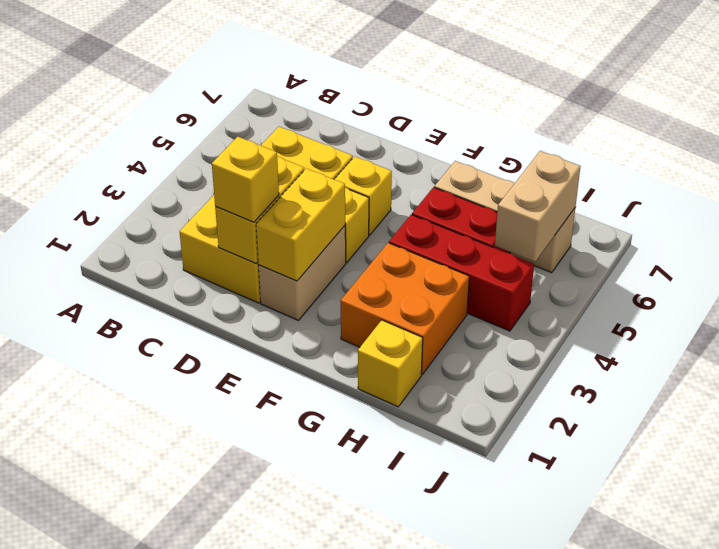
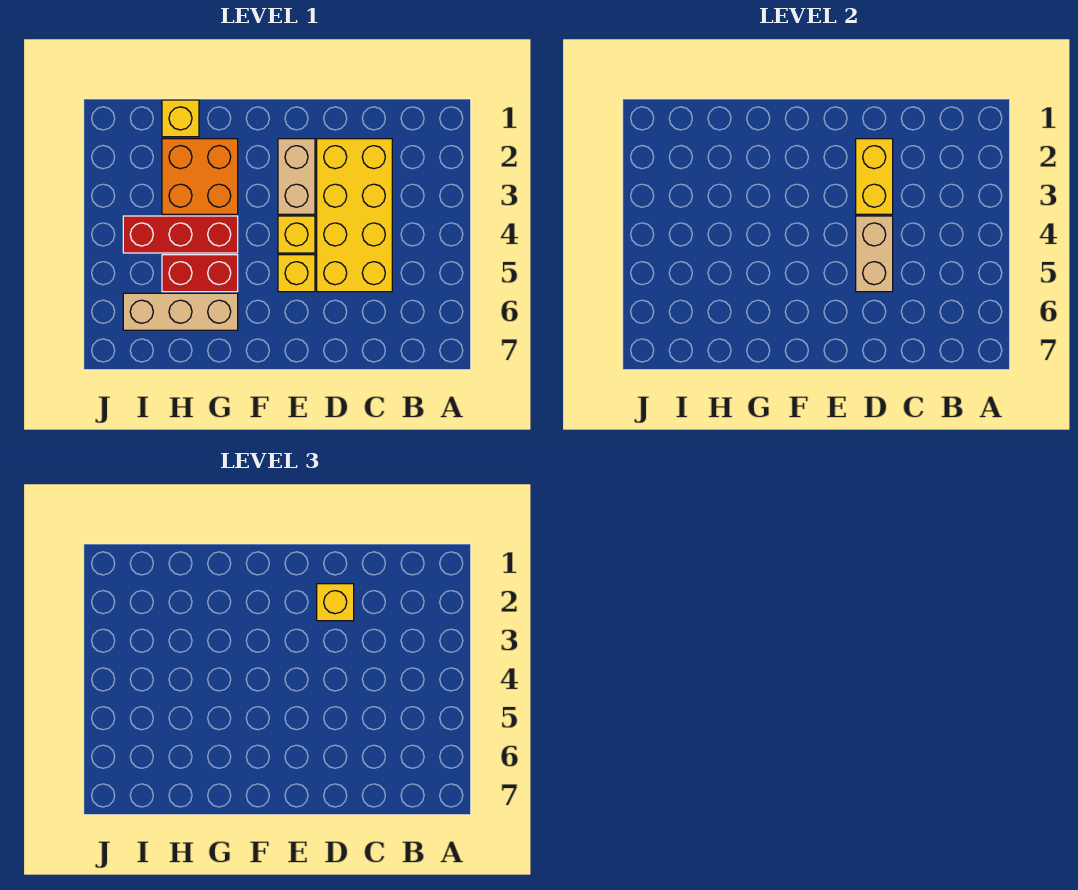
yellow 1x2 brick [256,168,345,281] -> none
tan 1x2 brick [495,151,580,262] -> tan 1x2 brick moved to [856,216,893,292]

